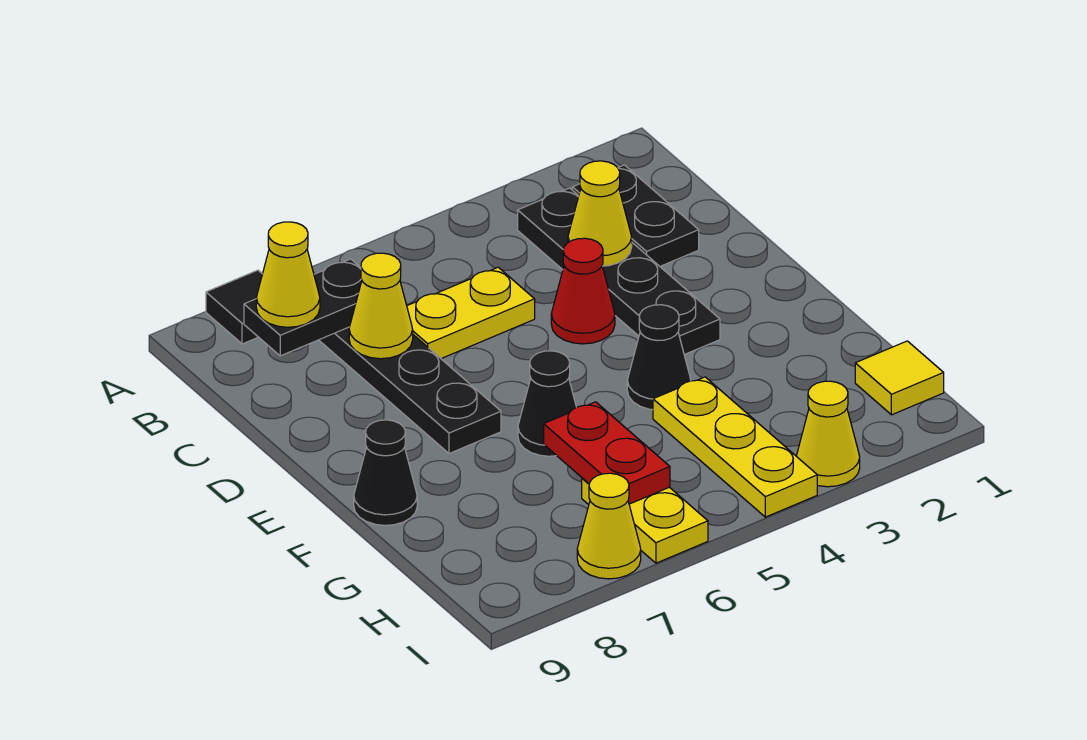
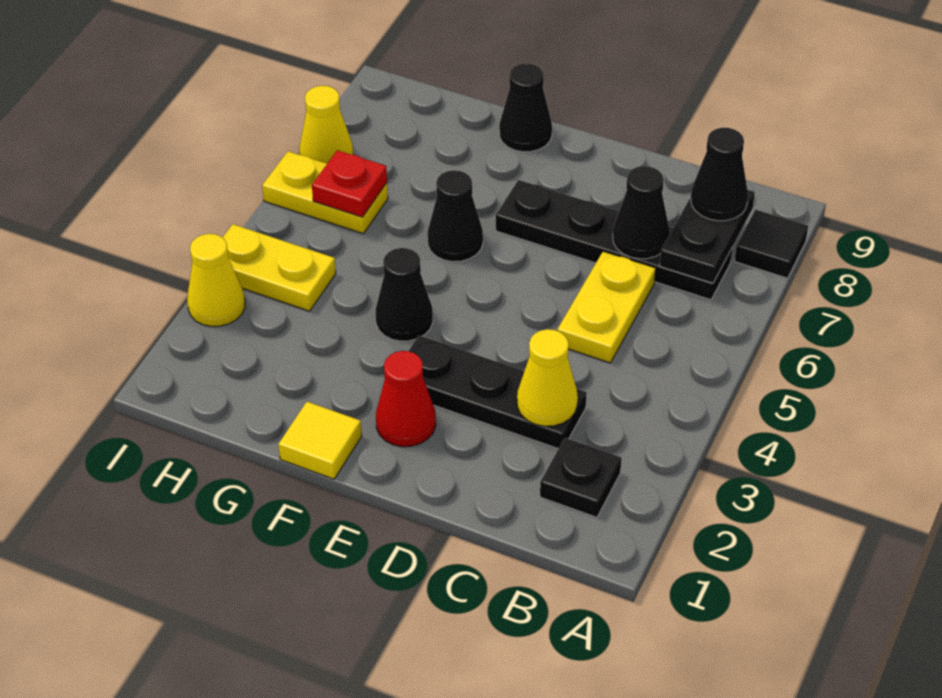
black 1x2 plate [572,165,699,266] -> black 1x1 plate [540,438,622,517]
black 1x4 plate [518,188,720,355] -> black 1x3 plate [409,336,587,449]
yellow 1x1 cone [256,222,320,327] -> black 1x1 cone [691,128,748,221]
yellow 1x1 cone [349,253,413,359] -> black 1x1 cone [613,166,670,259]
red 1x1 cone [551,238,615,344] -> red 1x1 cone moved to [376,351,436,447]
yellow 1x3 plate [653,377,817,517] -> yellow 1x2 plate [223,224,336,311]
red 1x2 plate [544,402,670,504] -> red 1x1 plate [312,150,387,217]
yellow 1x1 tile [855,341,944,415] -> yellow 1x1 tile moved to [278,402,362,479]

